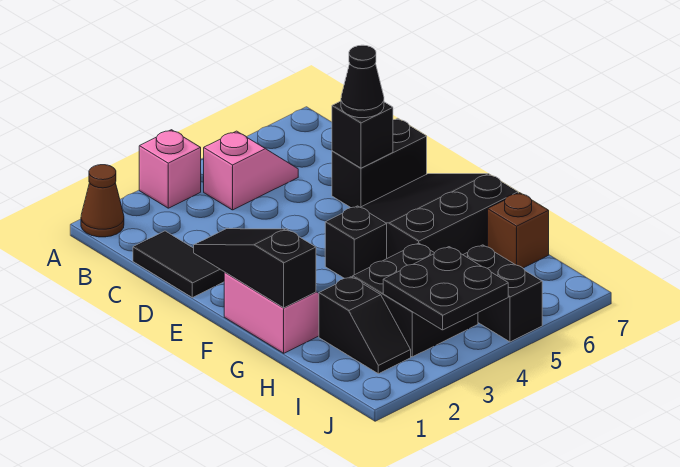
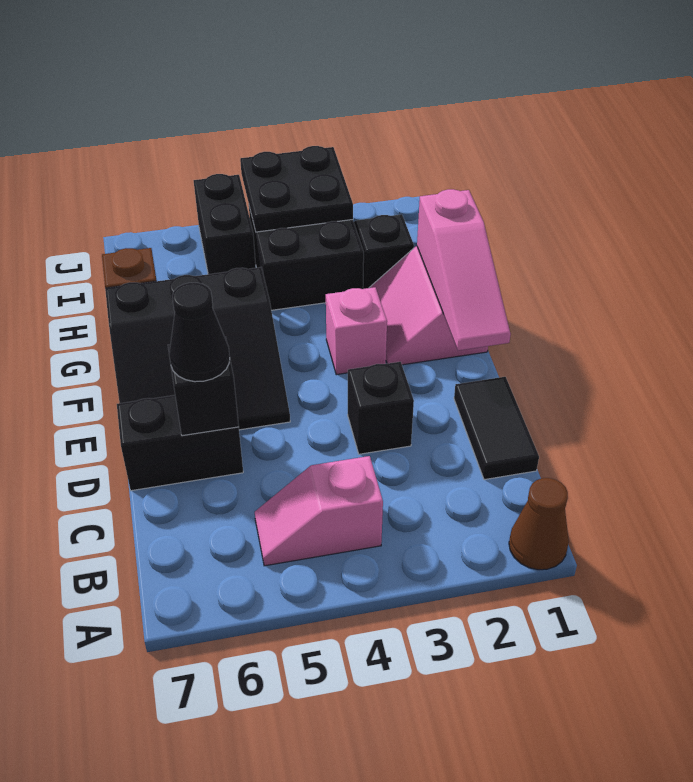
pink 1x1 brick [139,130,201,208] -> pink 1x1 brick moved to [326,287,387,375]
black 1x3 slope [194,229,316,308] -> pink 1x3 slope [417,189,511,351]
black 1x1 brick [325,206,387,278] -> black 1x1 brick moved to [348,362,414,454]

